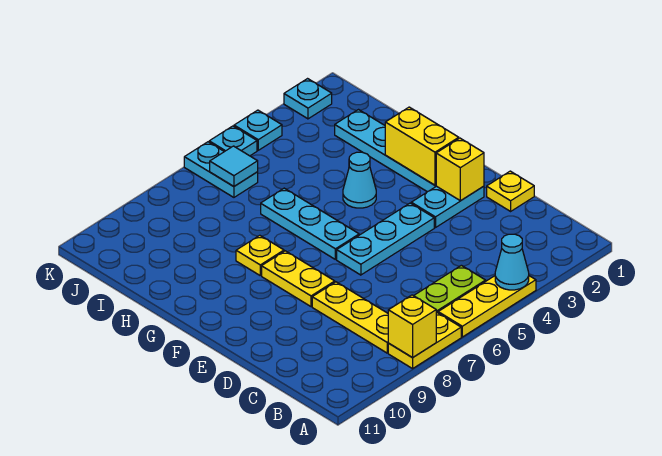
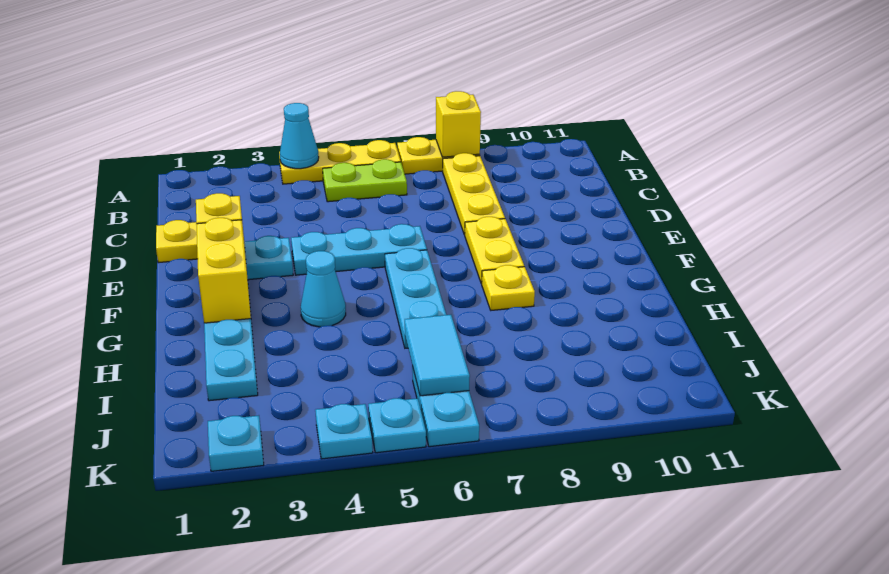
cyan 1x1 tile [210,146,258,186] -> cyan 1x2 tile [405,315,470,396]

